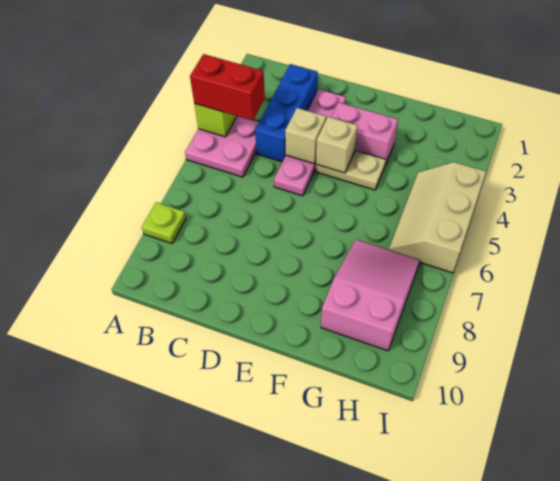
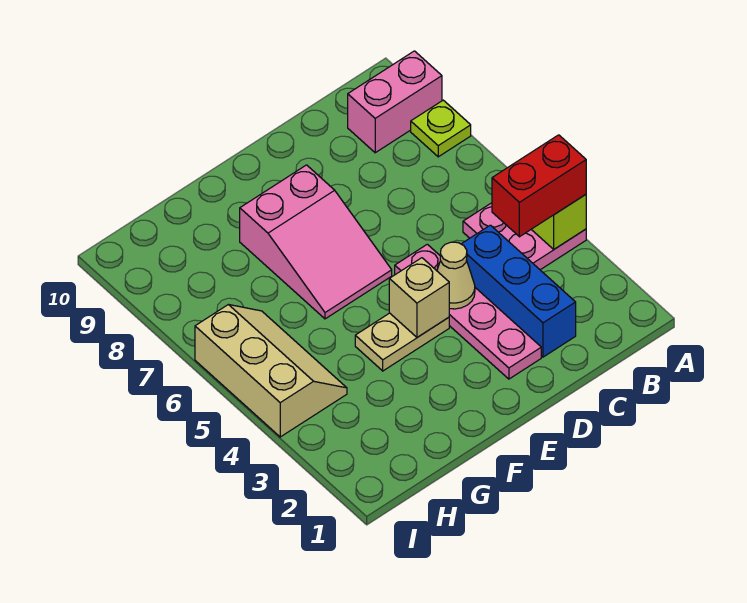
tan 1x1 brick [285,108,326,164] -> tan 1x1 cone [437,242,475,309]
pink 1x2 brick [331,102,398,165] -> pink 1x2 brick moved to [348,51,442,153]
pink 2x3 slope [321,240,420,351] -> pink 2x3 slope moved to [240,165,392,319]

